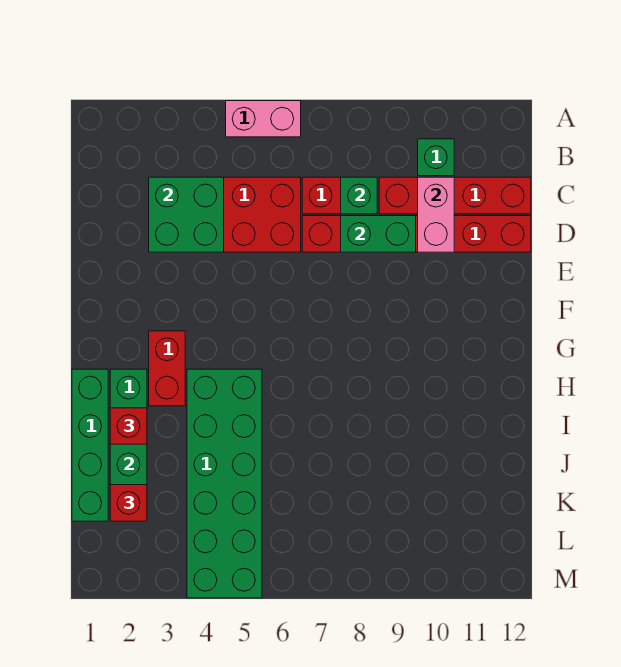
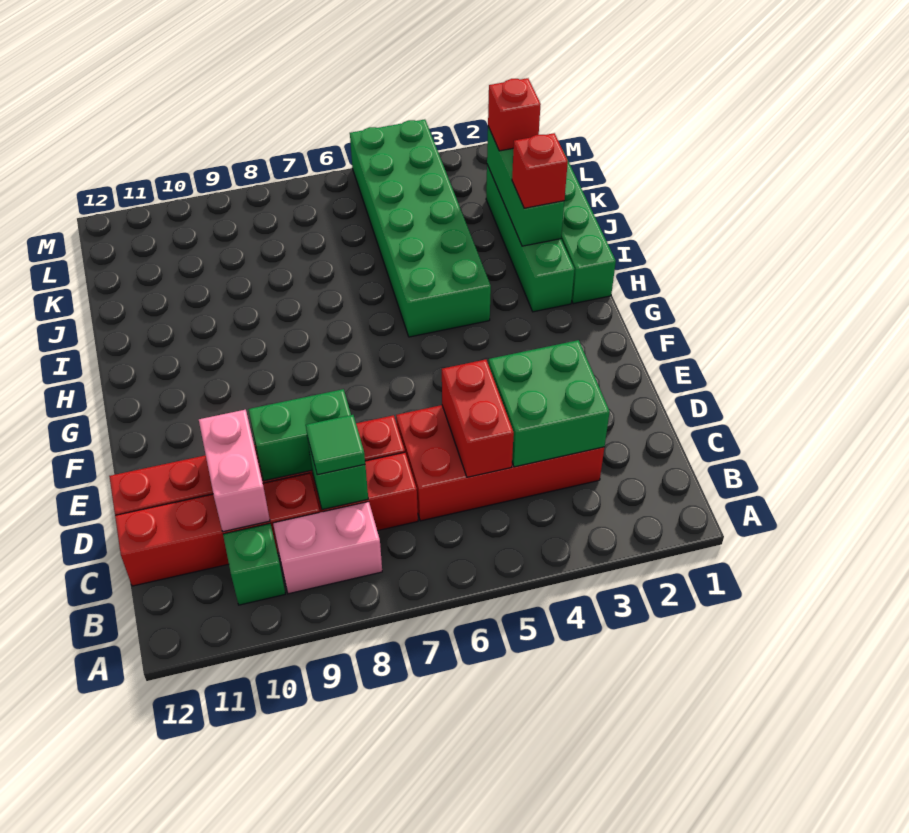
pink 1x2 brick [226,101,301,137] -> pink 1x2 brick moved to [273,502,382,594]
none -> green 1x1 tile [306,415,365,475]
red 1x2 brick [149,331,185,406] -> red 1x2 brick moved to [442,360,514,477]

